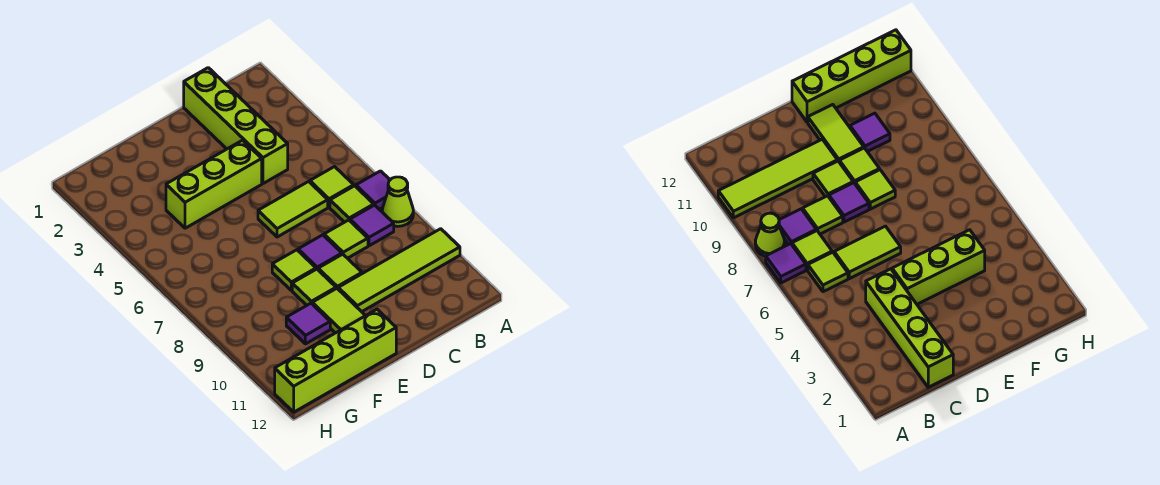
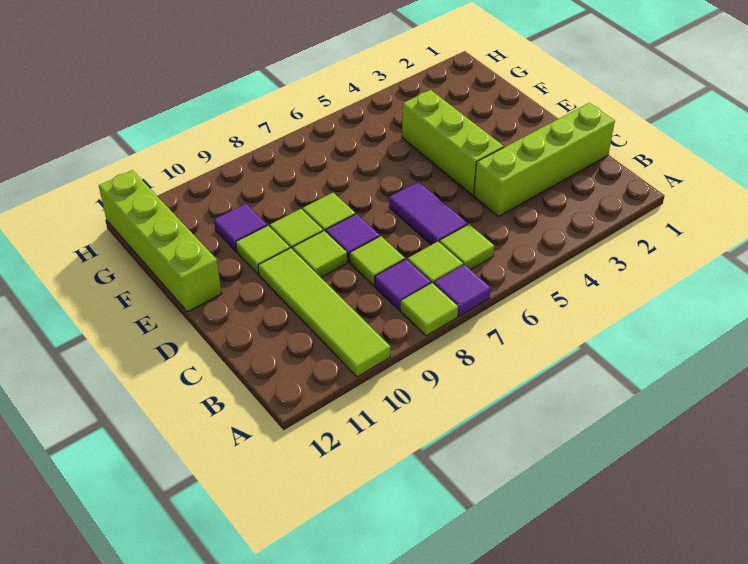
lime 1x1 cone [382,177,413,226] -> lime 1x1 tile [401,283,458,336]
lime 1x2 tile [258,181,328,237] -> purple 1x2 tile [389,182,468,245]
lime 1x2 tile [312,288,365,333] -> lime 1x1 tile [236,226,290,275]

